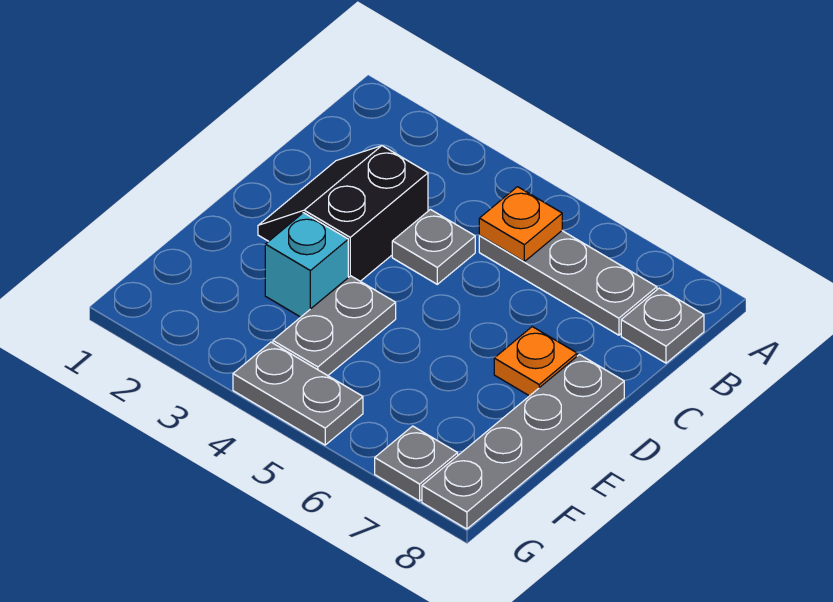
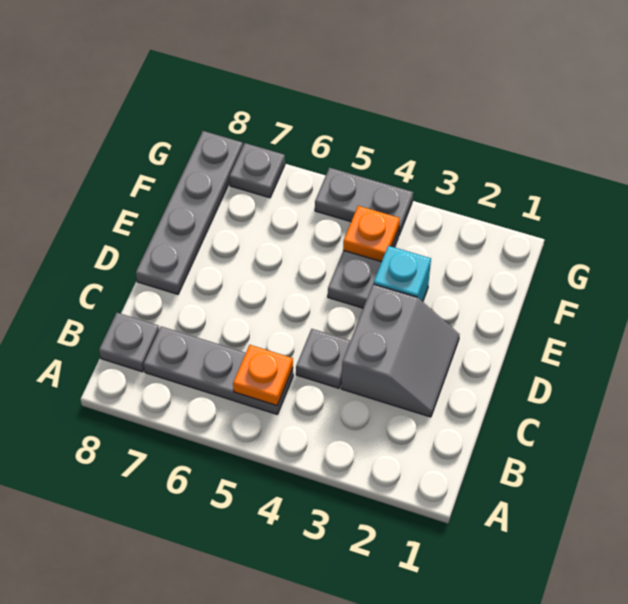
black 2x2 slope [258,146,428,281] -> grey 2x2 slope [341,284,460,417]
orange 1x1 plate [494,327,577,396] -> orange 1x1 plate moved to [343,206,400,262]

